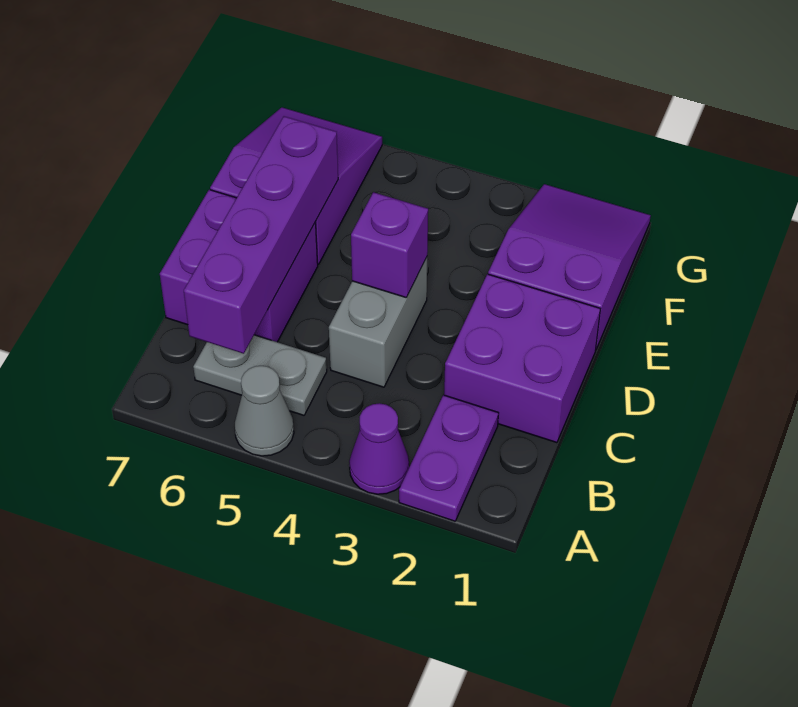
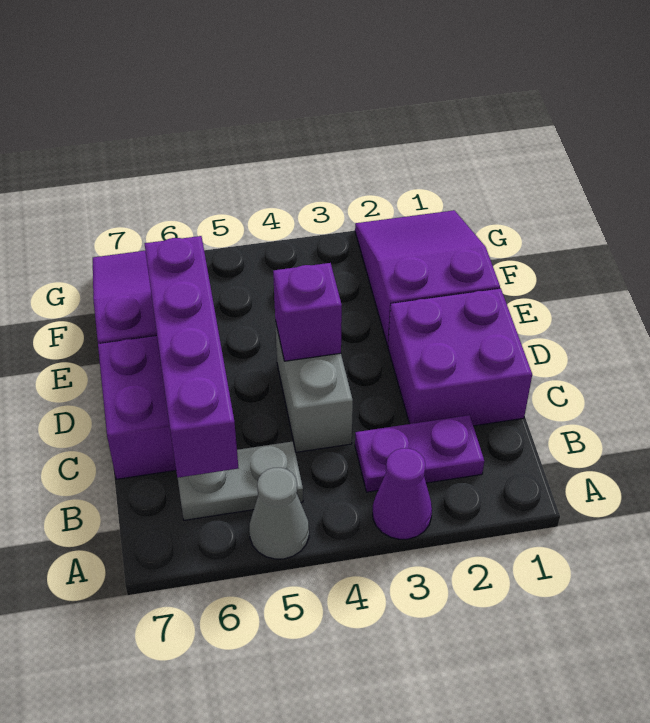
purple 1x2 plate [399,395,498,521] -> purple 1x2 plate turned to [355,415,484,492]

